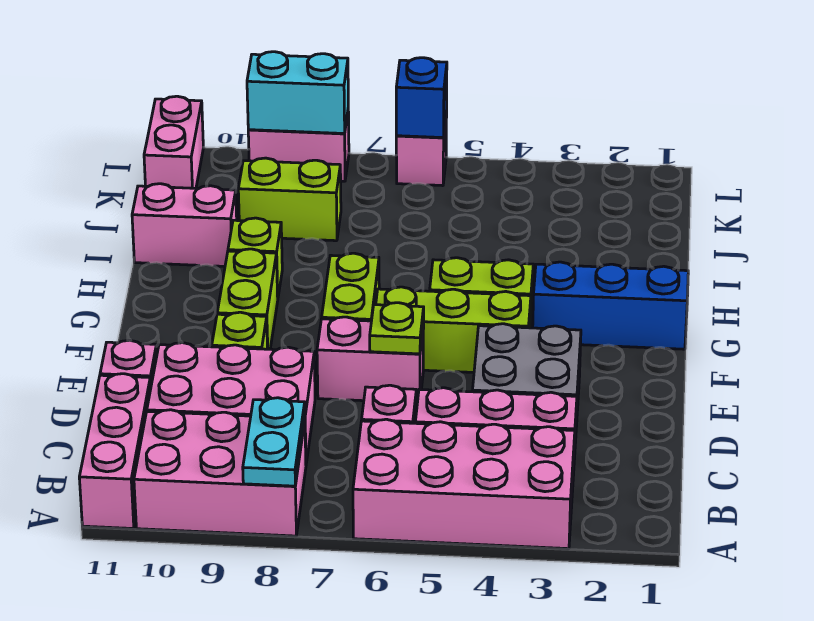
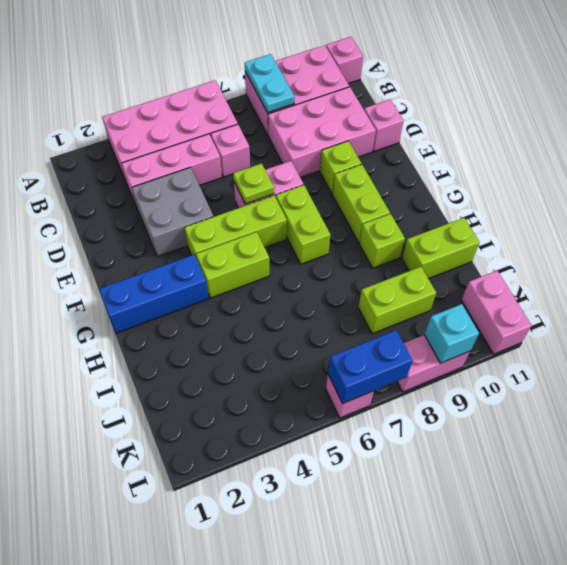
pink 1x3 brick [79,374,151,529] -> pink 1x1 brick [326,37,363,84]
pink 1x2 brick [132,184,237,266] -> lime 1x2 brick [402,218,480,279]
blue 1x1 brick [396,58,447,138] -> blue 1x2 brick [328,331,413,403]
cyan 1x2 brick [247,52,348,134] -> cyan 1x1 brick [424,304,479,363]

